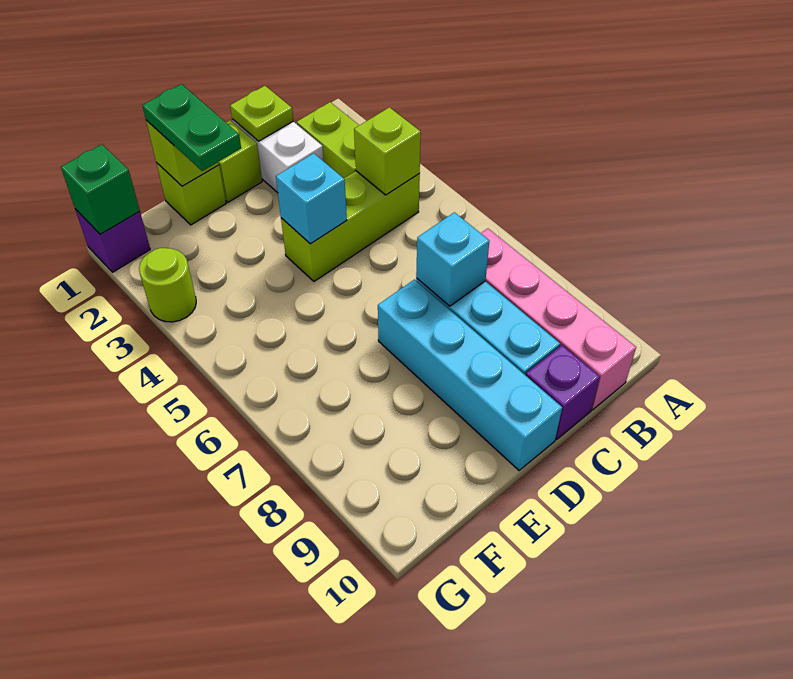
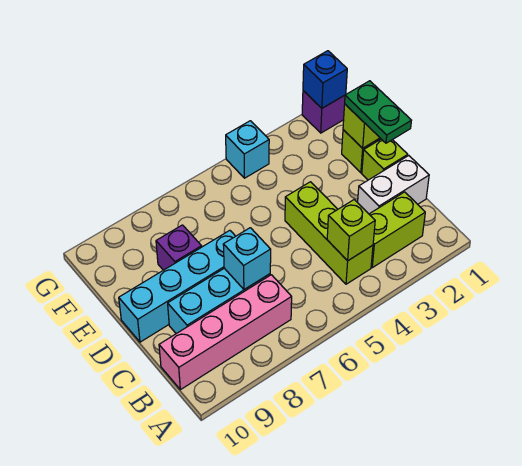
lime 1x1 plate [230,86,293,141] -> none
purple 1x1 brick [526,345,600,440] -> purple 1x1 brick moved to [156,225,202,270]
cyan 1x1 brick [276,153,347,244] -> cyan 1x1 brick moved to [226,121,269,178]
green 1x2 plate [142,84,241,171] -> green 1x2 plate turned to [345,81,411,143]
green 1x1 brick [61,144,140,234] -> blue 1x1 brick [303,51,347,108]
lime 1x1 round brick [139,248,196,322] -> none

